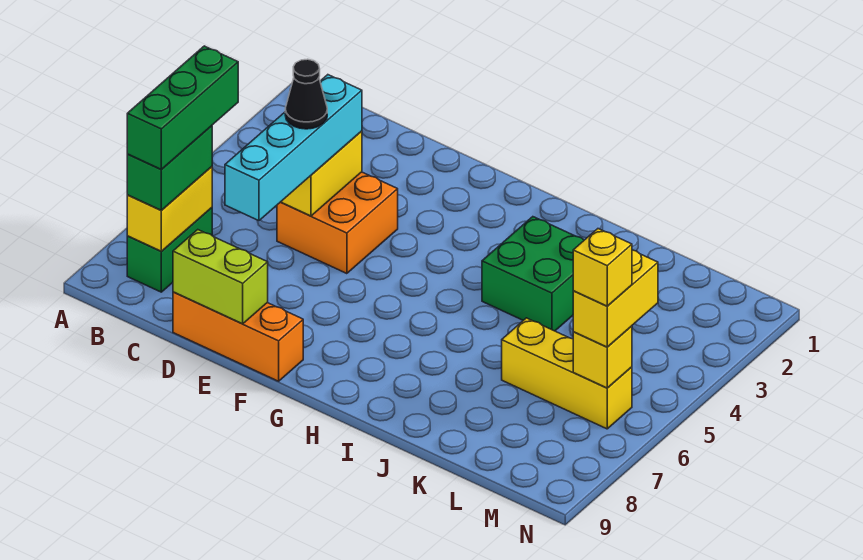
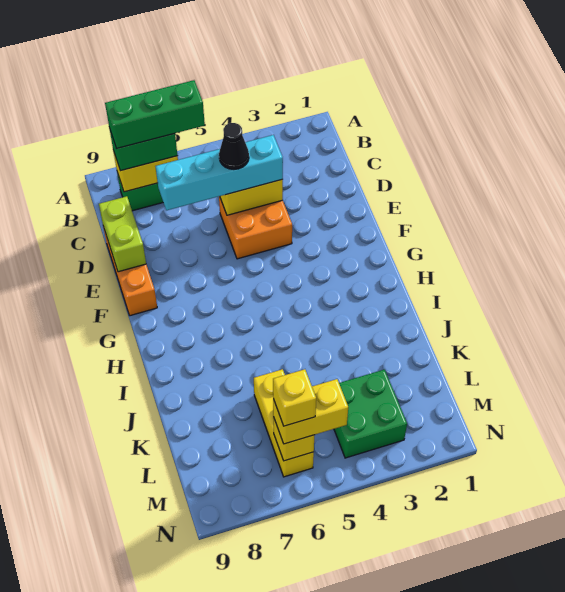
green 2x2 brick [482,217,584,331] -> green 2x2 brick moved to [334,369,407,458]

